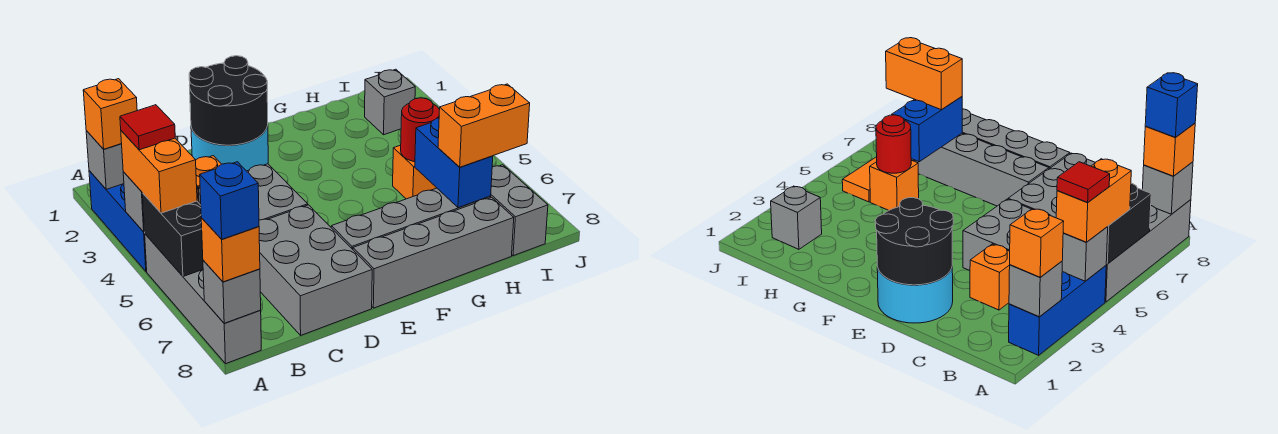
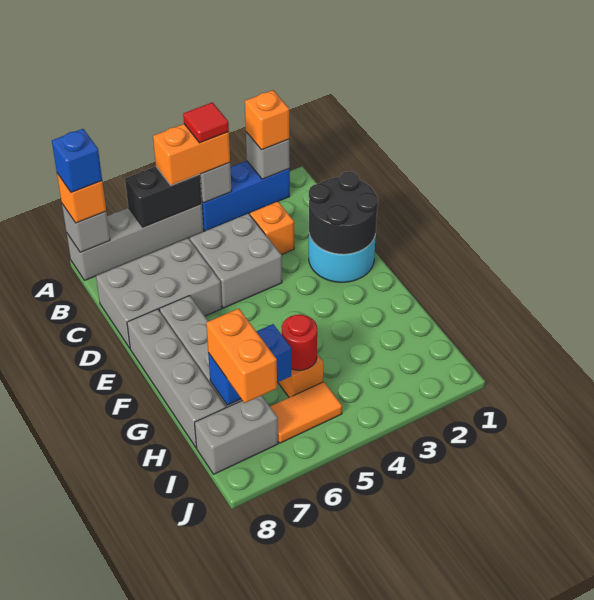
grey 1x1 brick [365,69,415,135] -> none

